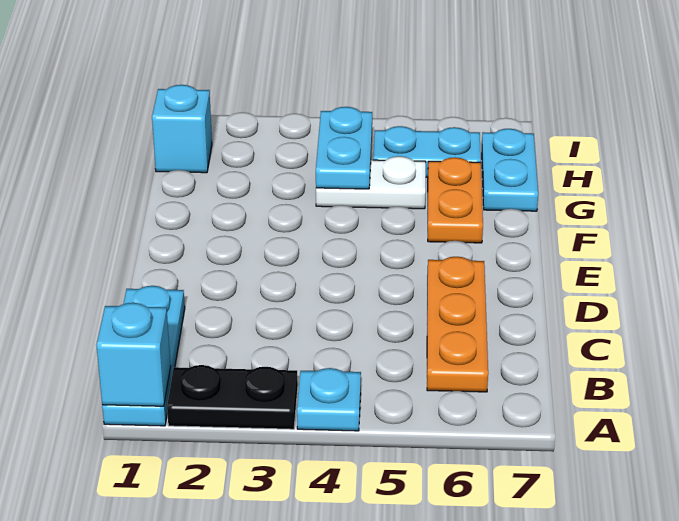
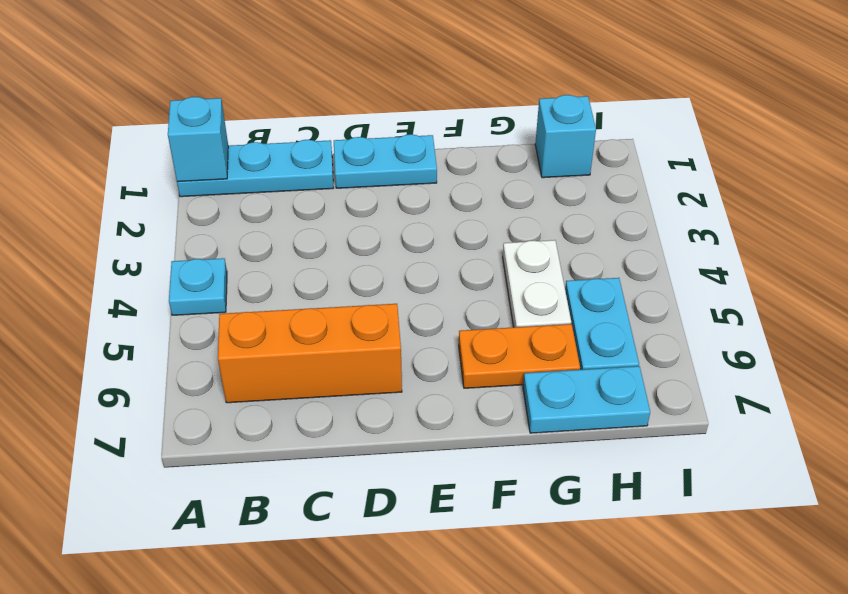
black 1x2 plate [167,365,298,429] -> none
orange 1x3 plate [427,257,488,392] -> orange 1x3 brick [218,304,402,403]
cyan 1x2 plate [316,107,372,189] -> cyan 1x2 plate moved to [334,134,437,188]

